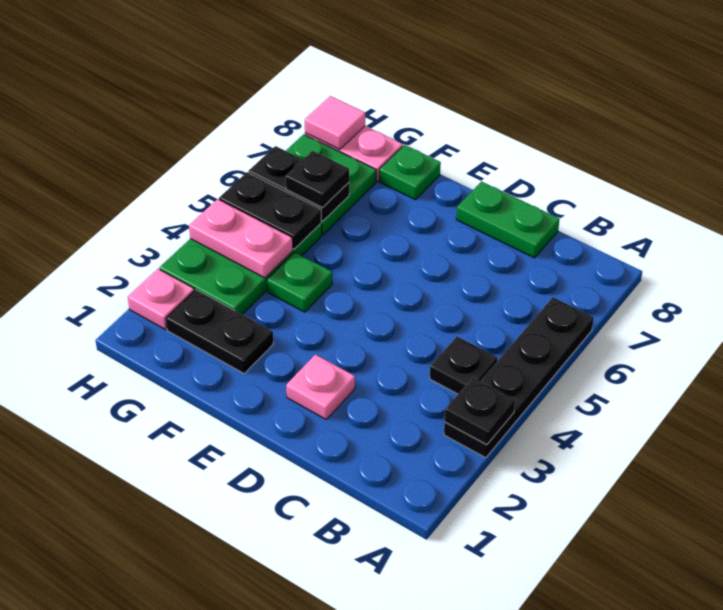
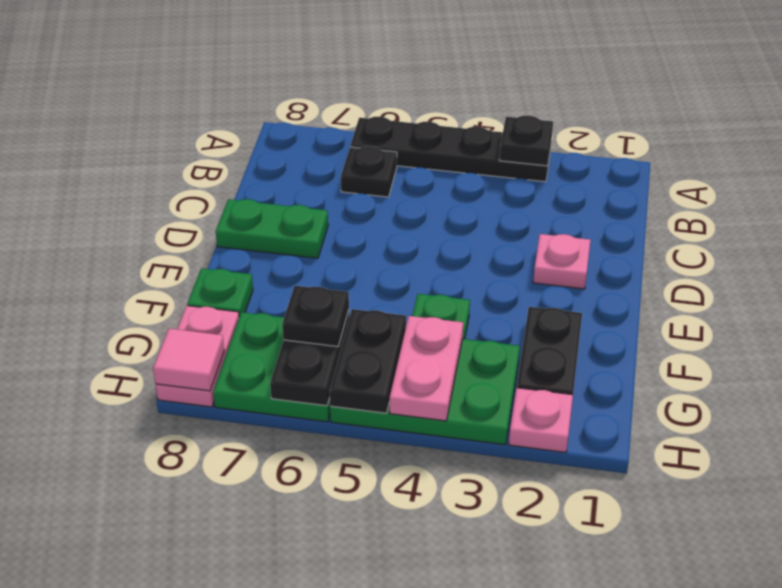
black 1x1 plate [430,337,498,394] -> black 1x1 plate moved to [341,146,397,197]
green 1x2 plate [456,182,560,258] -> green 1x2 plate turned to [216,199,328,258]

